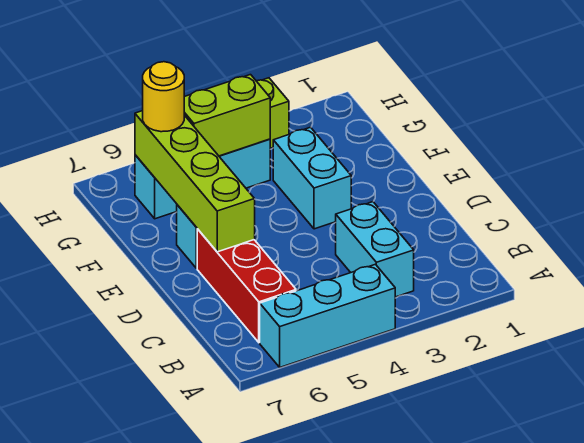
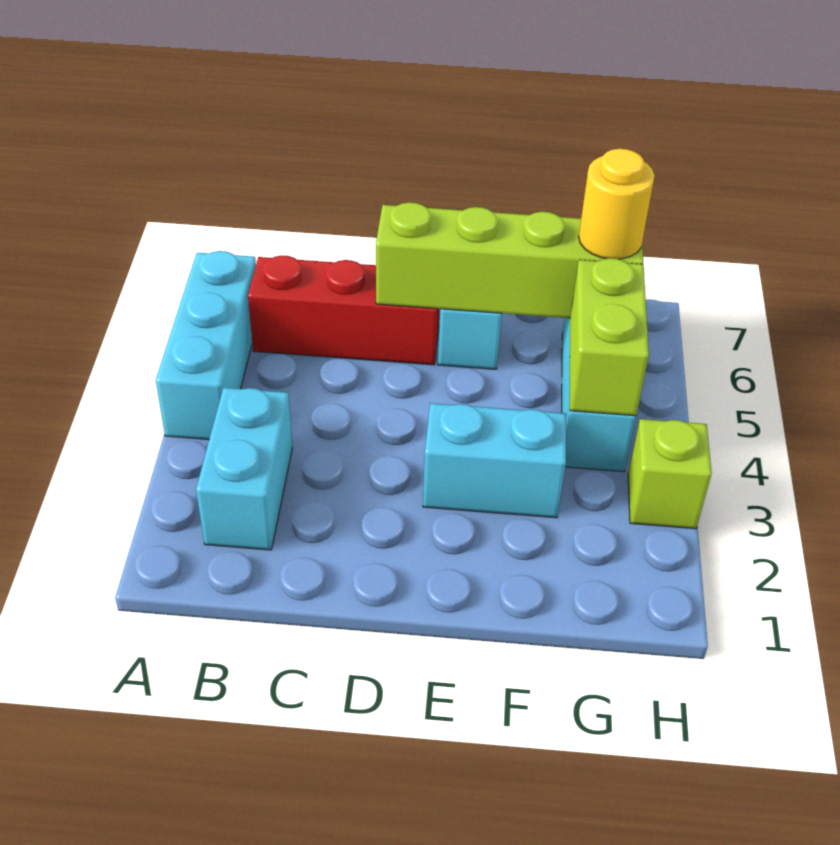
cyan 1x2 brick [336,202,414,297] -> cyan 1x2 brick turned to [196,388,292,550]

